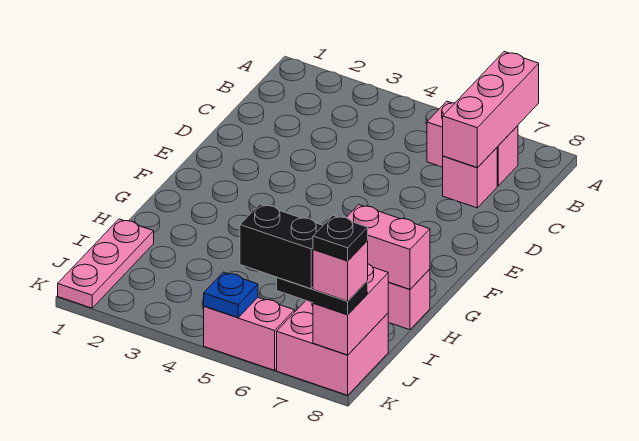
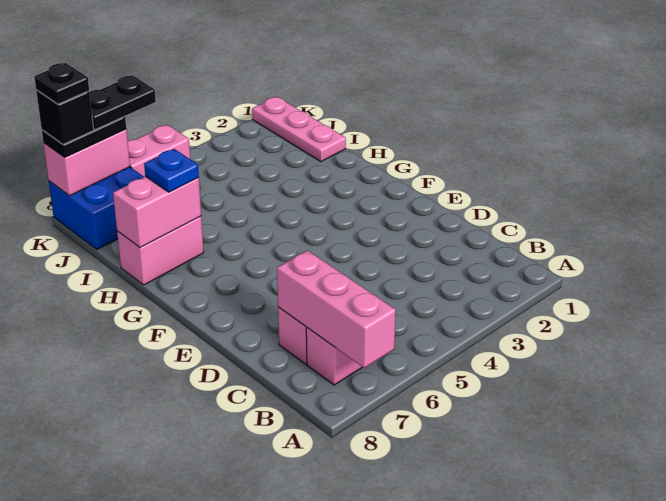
pink 2x2 brick [277,301,388,395] -> blue 2x2 brick [49,167,144,249]
pink 1x2 brick [313,264,389,355] -> pink 1x2 brick turned to [44,129,130,196]
blue 1x1 plate [204,272,258,318] -> blue 1x1 plate moved to [144,149,199,192]
black 1x2 brick [240,204,323,289] -> black 1x2 plate [90,75,156,129]
pink 1x1 brick [313,241,368,301] -> black 1x1 brick [36,90,94,145]

